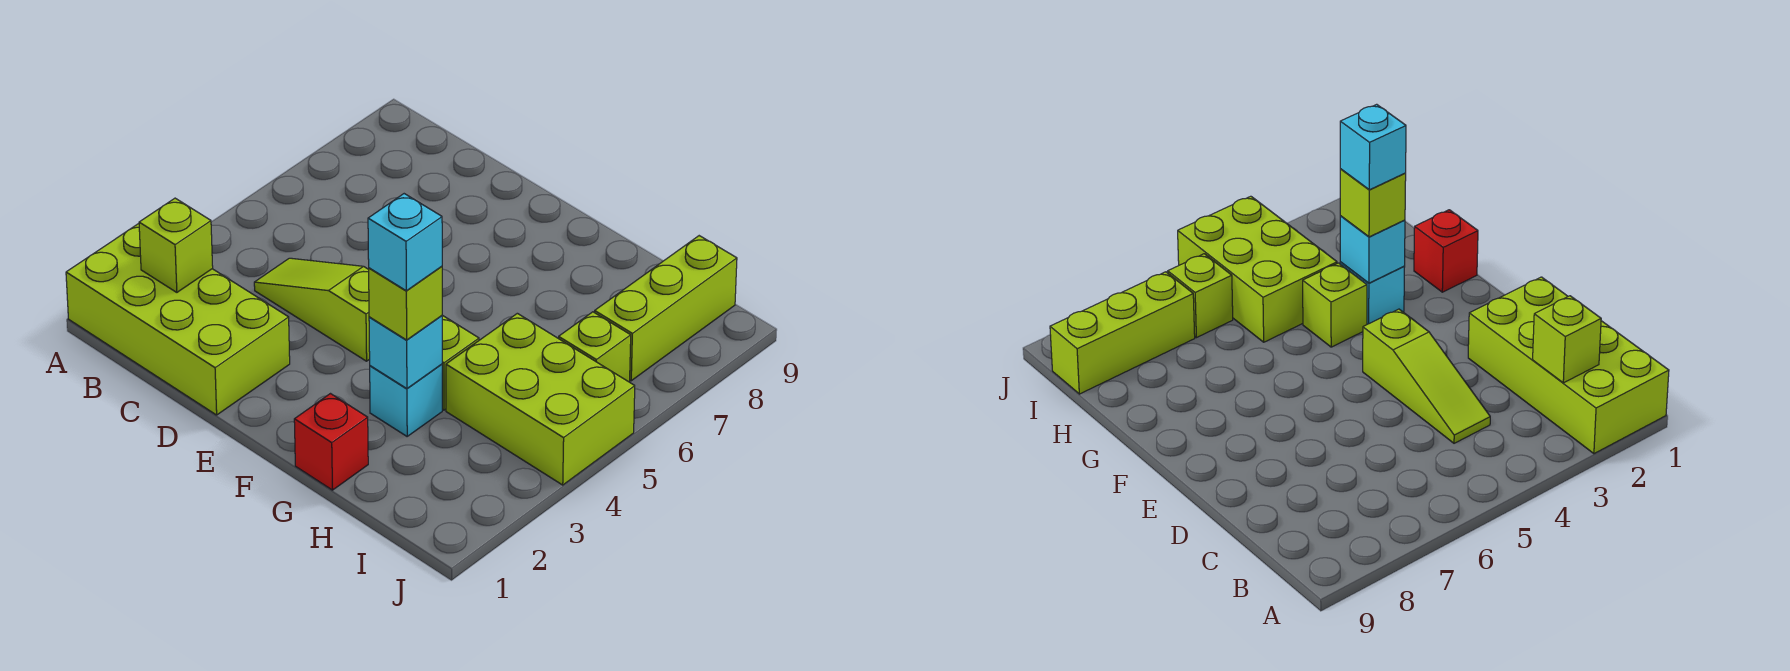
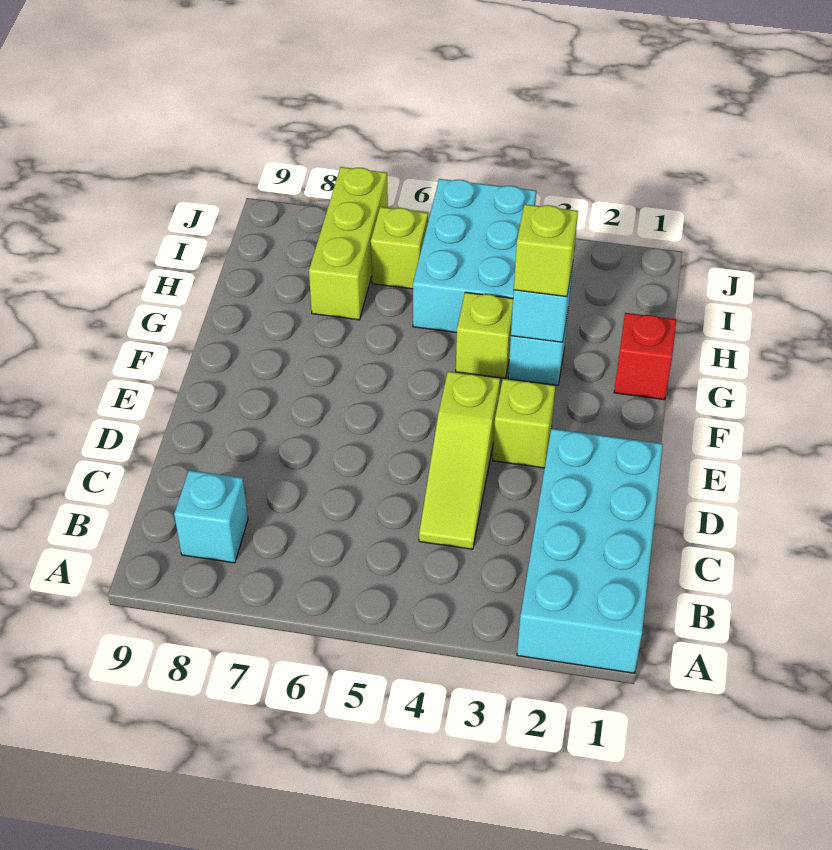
lime 2x4 brick [66,224,290,415] -> cyan 2x4 brick [517,429,663,673]
lime 1x1 brick [139,198,213,292] -> lime 1x1 brick moved to [493,379,555,468]
cyan 1x1 brick [368,194,442,291] -> cyan 1x1 brick moved to [174,470,248,563]
lime 2x3 brick [446,313,635,485] -> cyan 2x3 brick [413,179,536,333]
lime 1x3 brick [595,236,737,381] -> lime 1x3 brick turned to [309,167,388,320]

